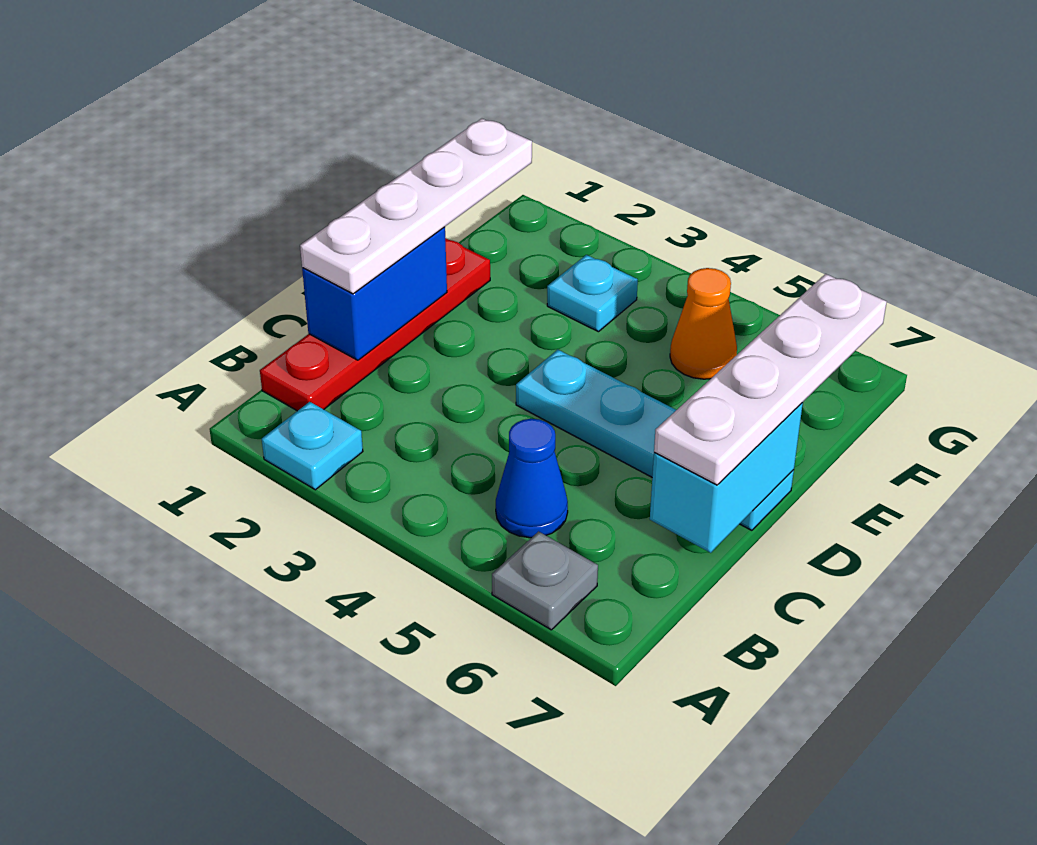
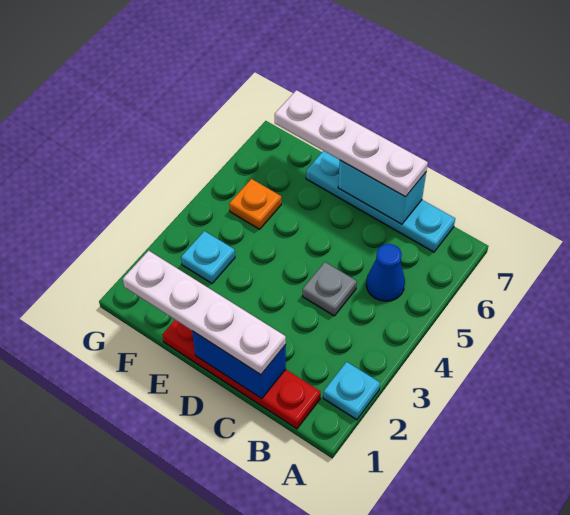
grey 1x1 plate [492,531,598,630] -> grey 1x1 plate moved to [303,262,357,316]
cyan 1x4 plate [516,350,794,530] -> cyan 1x4 plate turned to [306,151,455,252]
orange 1x1 cone [670,268,737,379] -> orange 1x1 plate [229,179,281,229]

